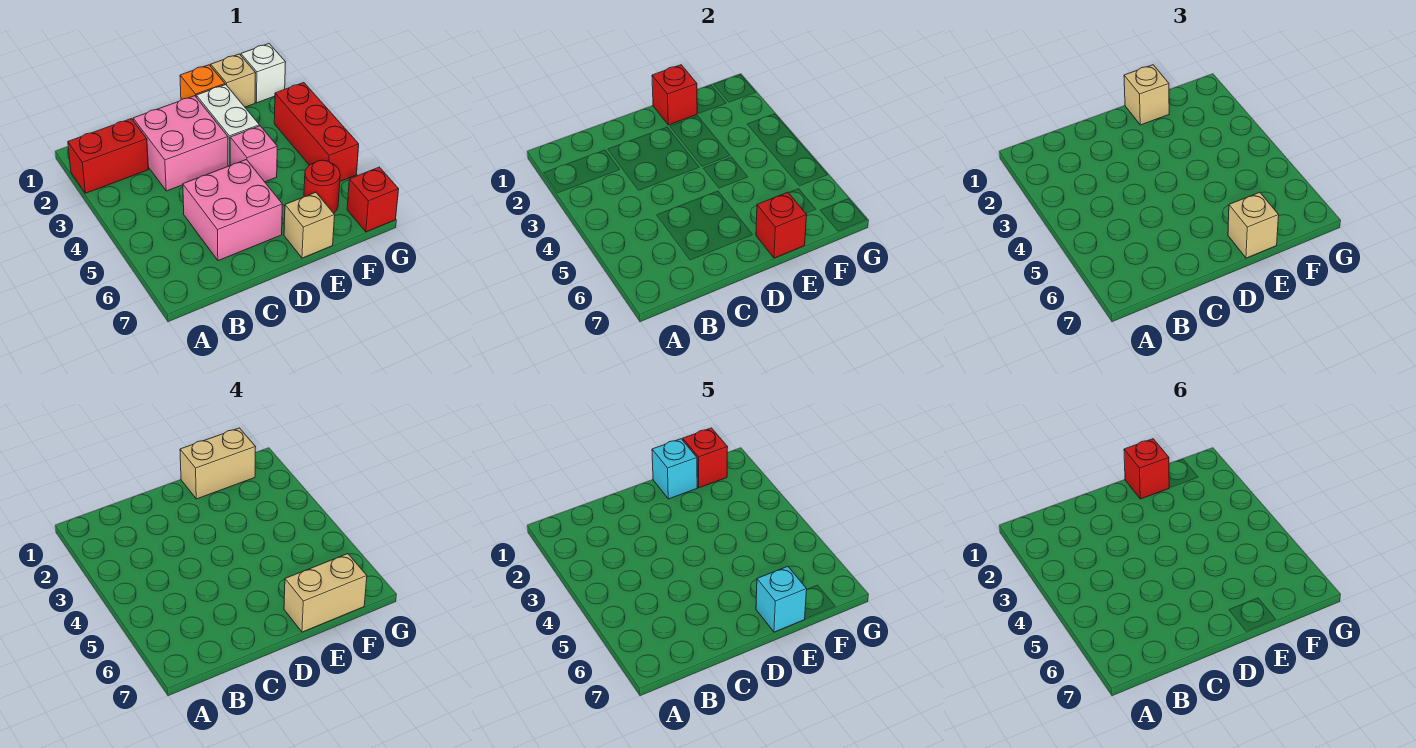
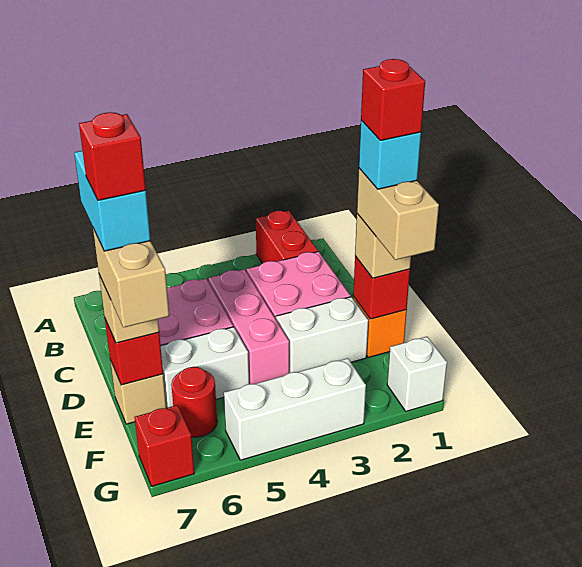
pink 1x1 brick [230,126,277,182] -> pink 1x3 brick [208,269,289,384]
none -> white 1x2 brick [161,327,249,408]
cyan 1x1 brick [756,566,807,632] -> cyan 1x2 brick [74,151,151,251]
tan 1x1 brick [211,54,256,107] -> none
red 1x1 brick [683,428,728,488] -> red 1x1 brick moved to [79,112,146,200]
red 1x3 brick [274,83,359,181] -> white 1x3 brick [224,358,366,460]

